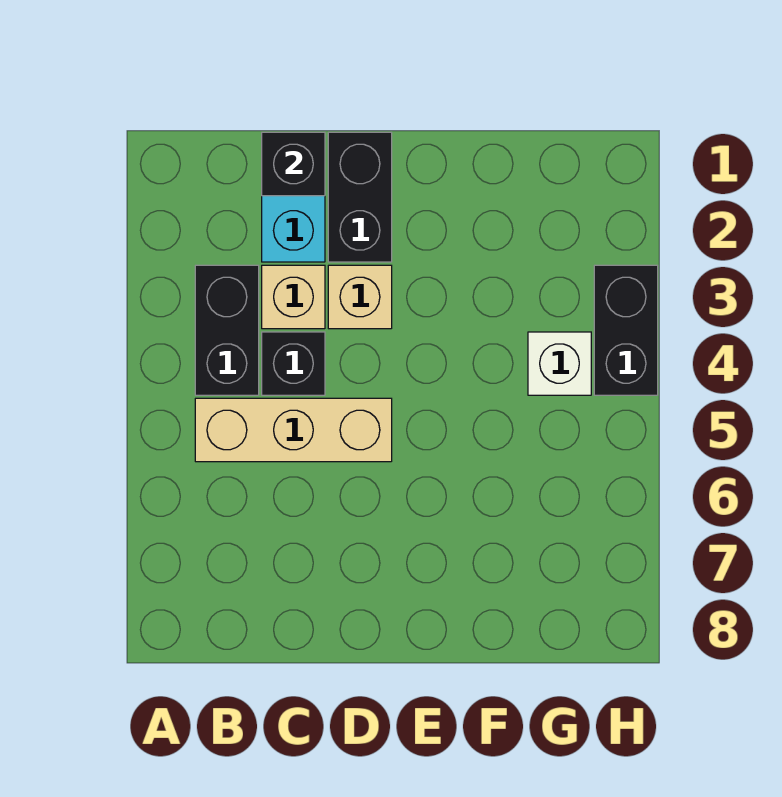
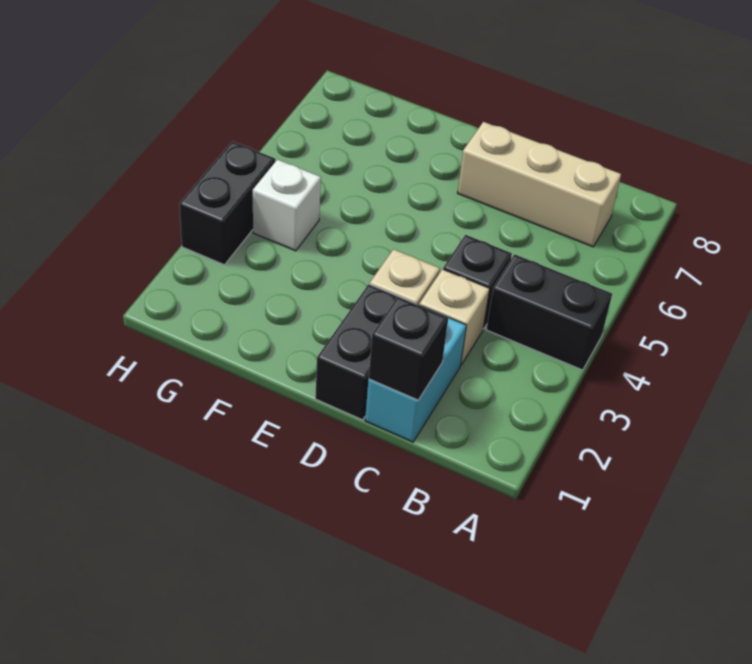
black 1x2 brick [195,265,259,395] -> black 1x2 brick turned to [486,254,612,370]
tan 1x3 brick [195,398,392,462] -> tan 1x3 brick moved to [458,122,621,247]

